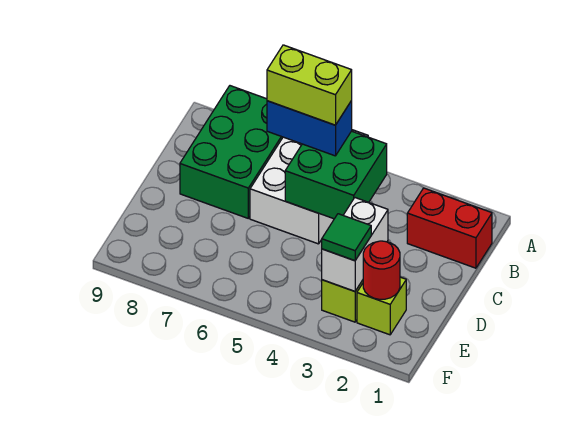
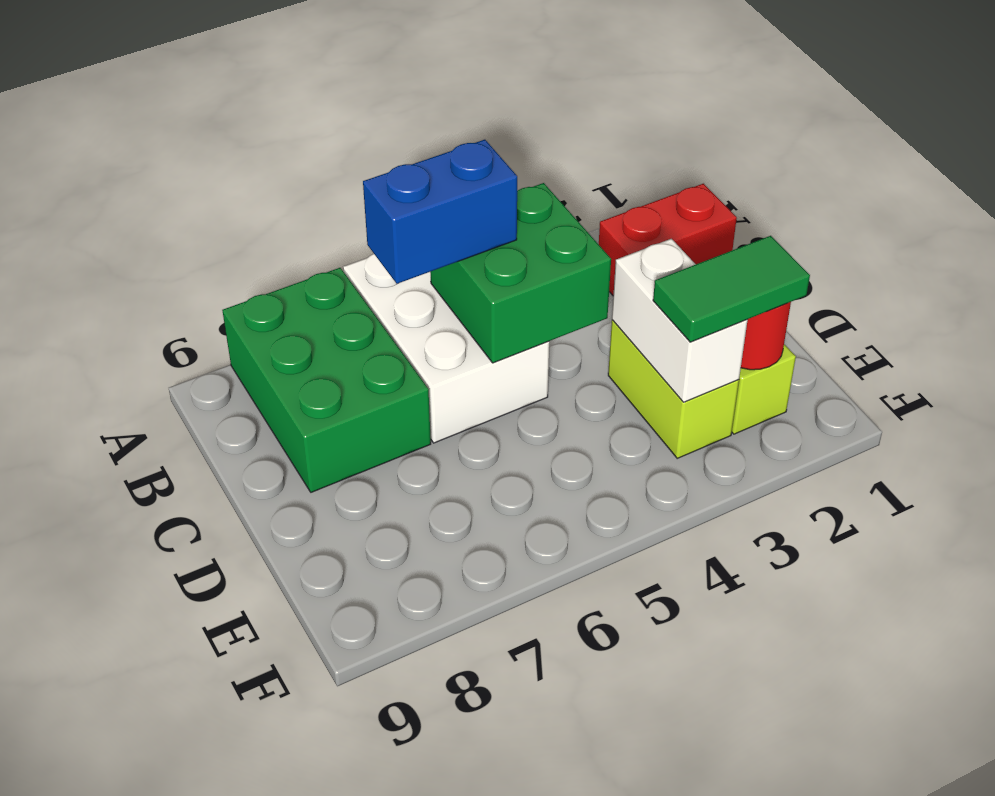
lime 1x2 brick [267,45,352,125] -> none
green 1x1 tile [322,214,371,261] -> green 1x2 tile [653,236,810,342]

